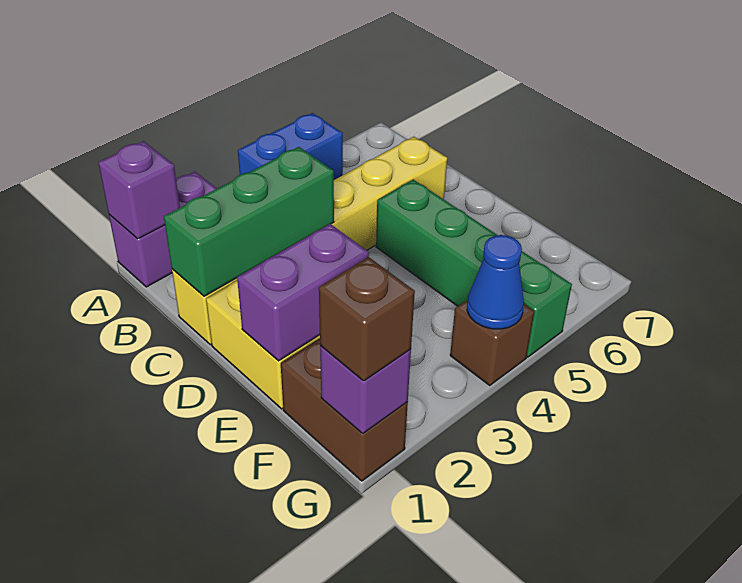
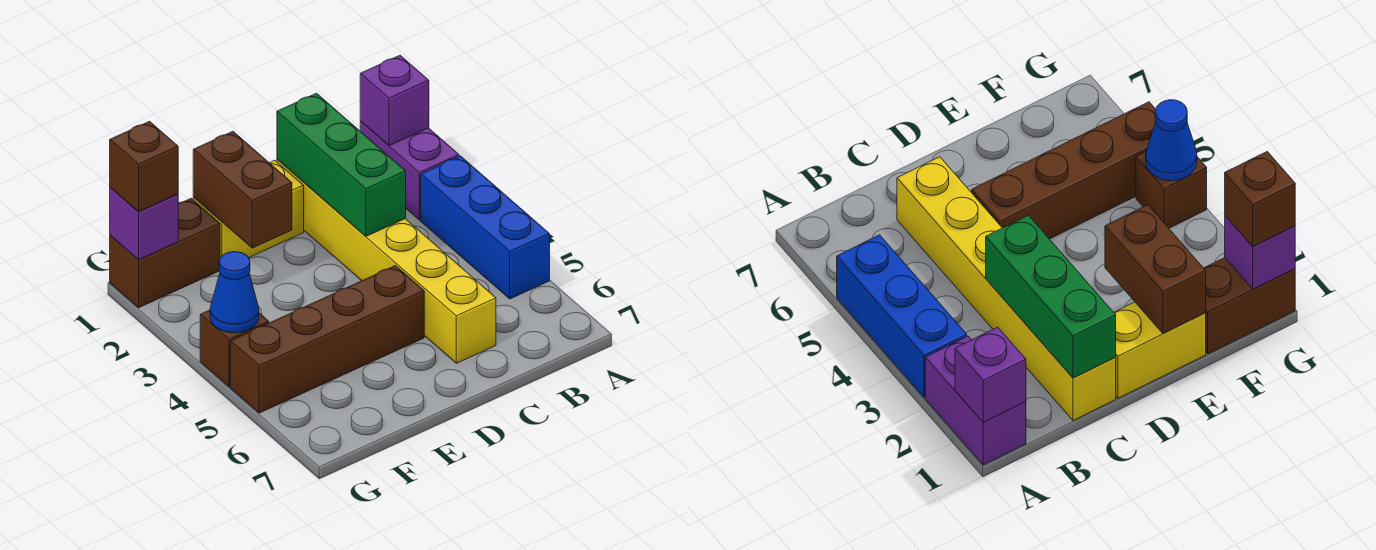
blue 1x2 brick [238,113,343,180] -> blue 1x3 brick [421,156,550,299]
green 1x4 brick [376,180,572,357] -> brown 1x4 brick [230,266,424,413]
purple 1x2 brick [237,224,369,361] -> brown 1x2 brick [193,131,292,248]

